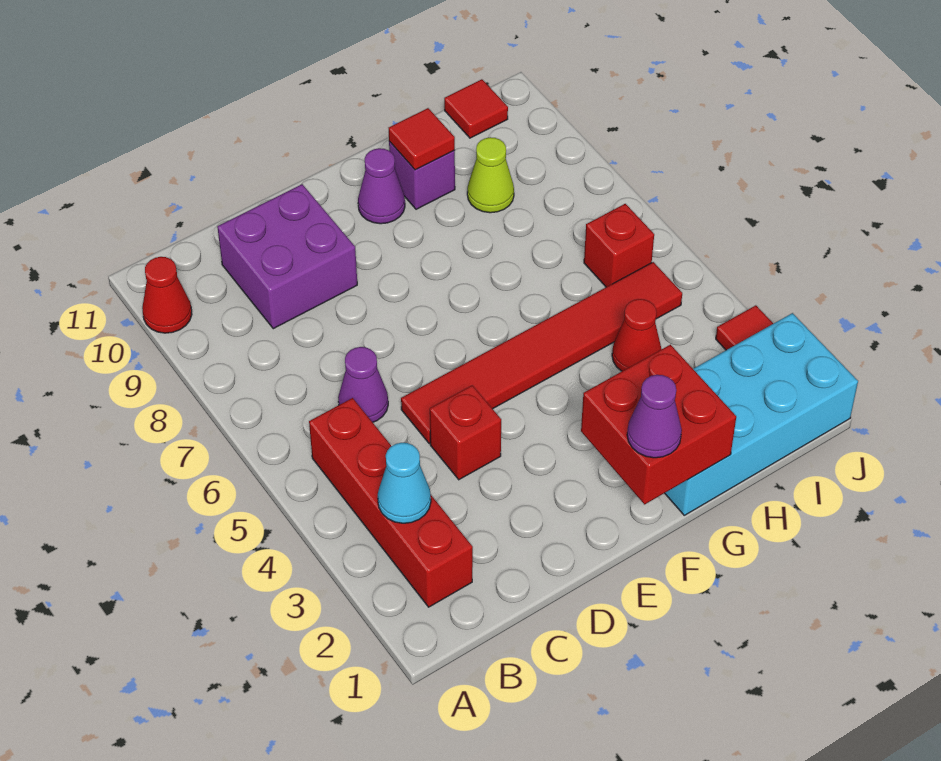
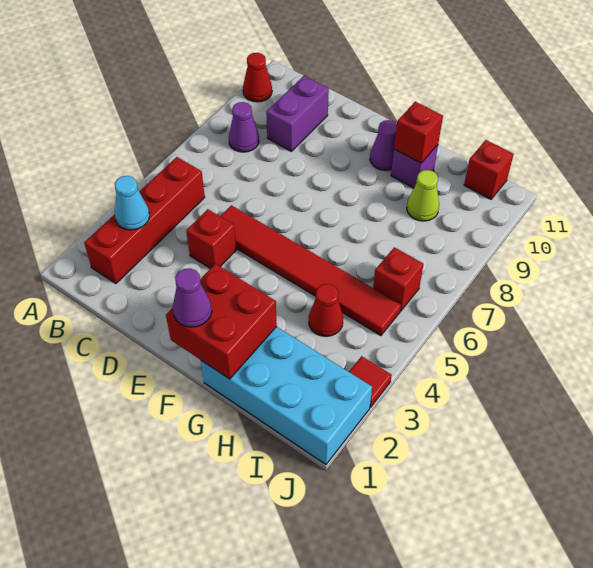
purple 1x1 cone [338,347,388,422] -> purple 1x1 cone moved to [229,102,259,152]
purple 2x2 brick [217,184,357,329] -> purple 1x2 brick [266,76,329,151]
red 1x1 tile [389,108,455,170] -> red 1x1 brick [394,102,443,163]
red 1x1 tile [444,79,508,138] -> red 1x1 brick [464,140,514,199]

